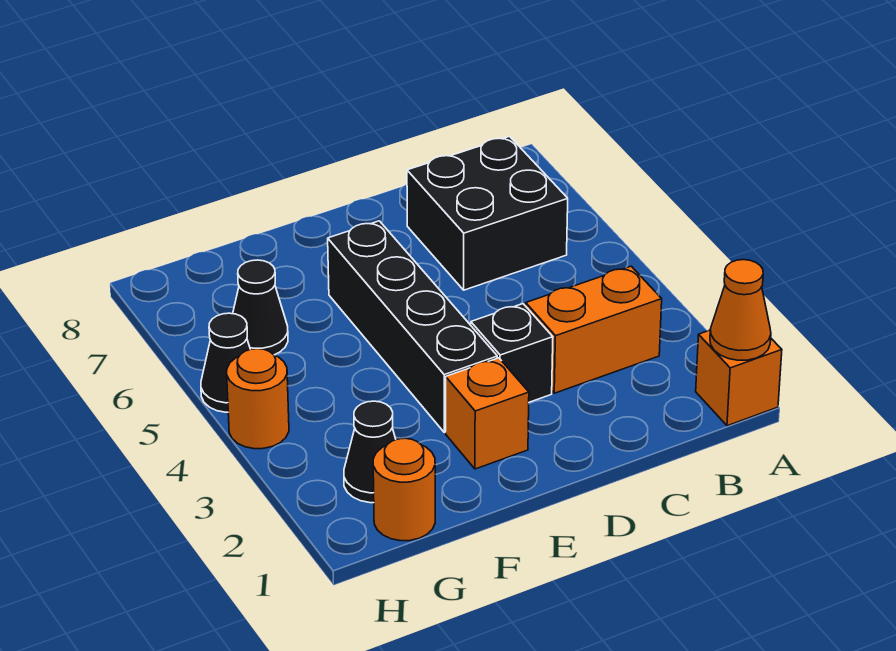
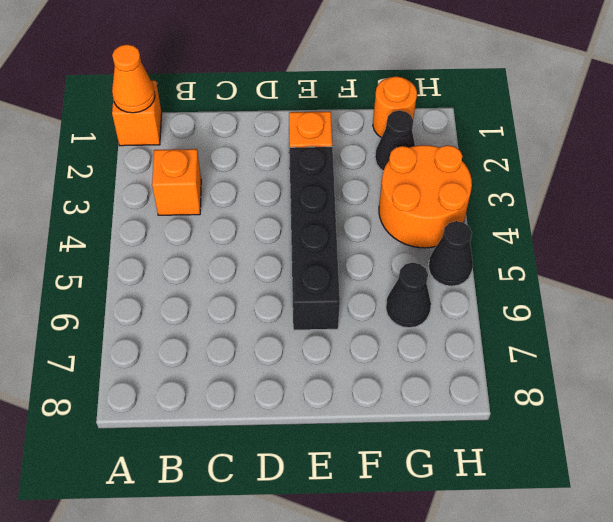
orange 1x2 brick [526,266,662,393] -> orange 1x1 brick [152,149,201,215]
black 2x2 brick [407,136,568,290] -> none
black 1x1 brick [471,304,553,402] -> none
orange 1x1 round brick [227,349,289,449] -> orange 2x2 round brick [379,145,472,248]

